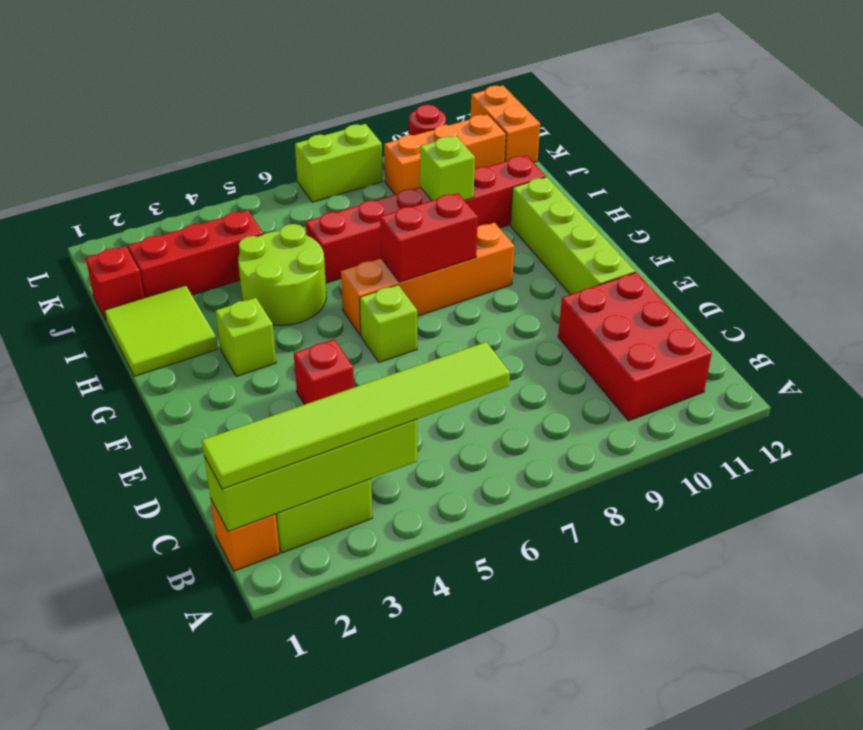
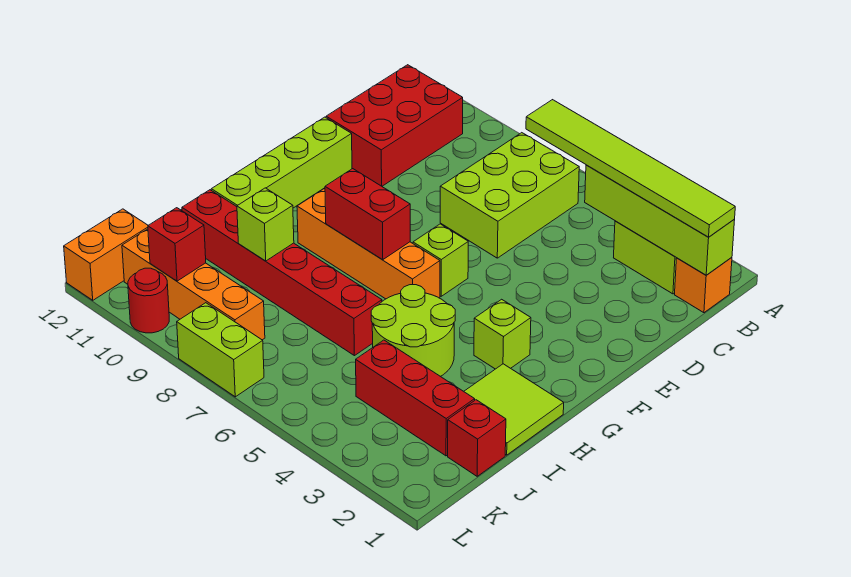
none -> lime 2x3 brick [440,133,579,258]
red 1x1 brick [294,339,354,405] -> red 1x1 brick moved to [148,208,206,281]
orange 1x3 brick [384,114,506,195] -> orange 1x4 brick [122,229,265,340]

